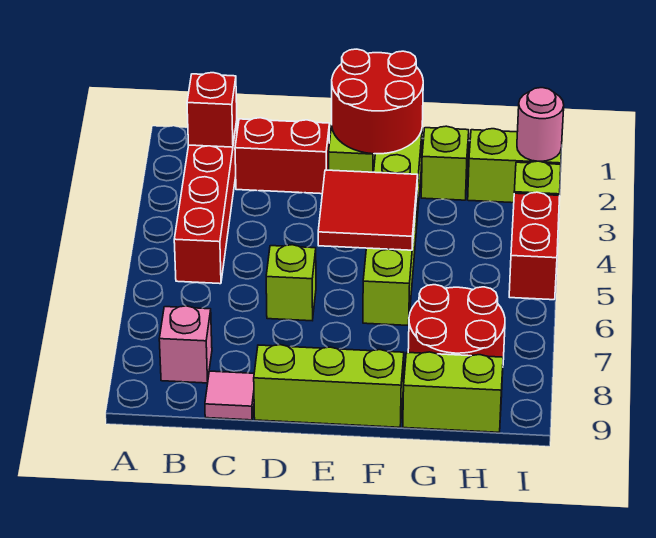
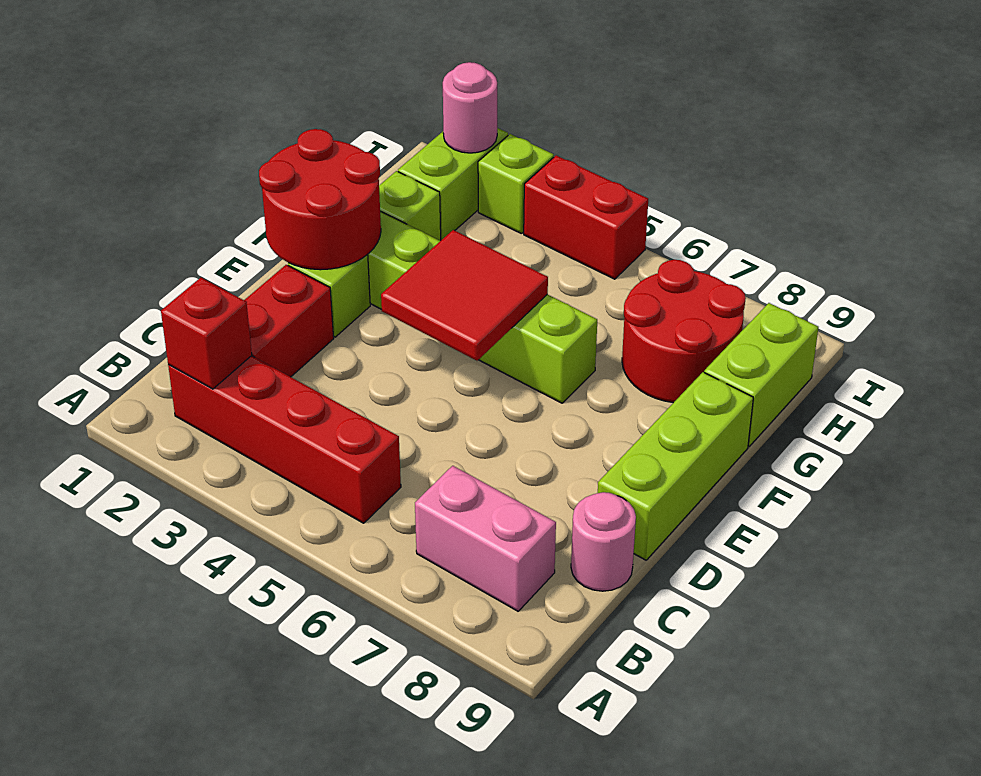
pink 1x1 brick [159,306,212,383] -> pink 1x2 brick [415,466,556,611]
pink 1x1 tile [205,371,254,420] -> pink 1x1 round brick [571,492,636,591]
lime 1x1 brick [266,245,316,321] -> none

